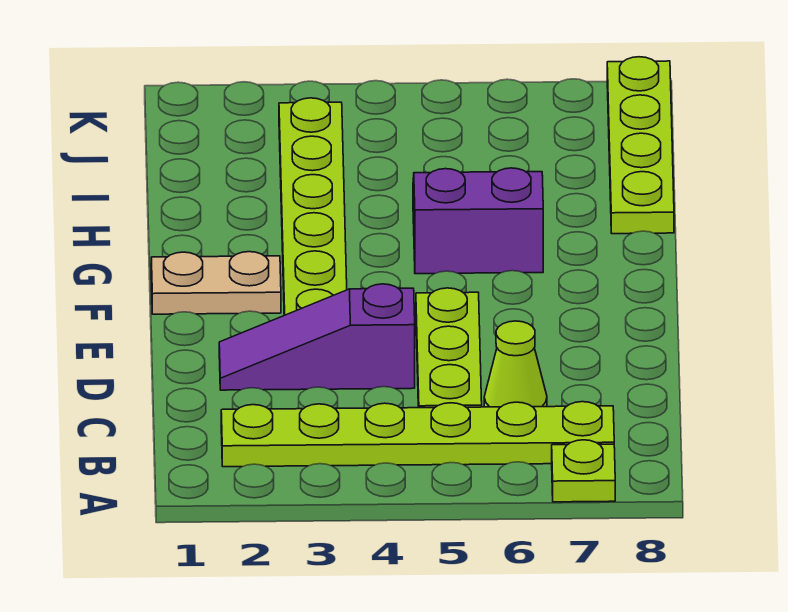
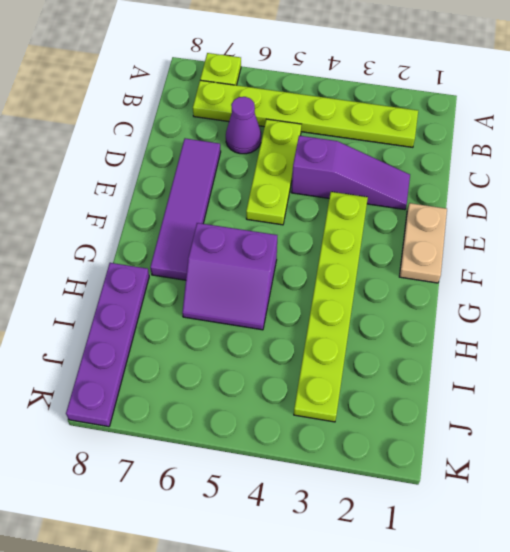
lime 1x1 cone [484,321,547,407] -> purple 1x1 cone [226,97,261,154]
none -> purple 1x4 tile [150,138,221,280]
tan 1x2 plate [151,252,281,314] -> tan 1x2 plate turned to [399,203,447,283]
lime 1x4 plate [607,57,674,234] -> purple 1x4 plate [66,263,149,427]

